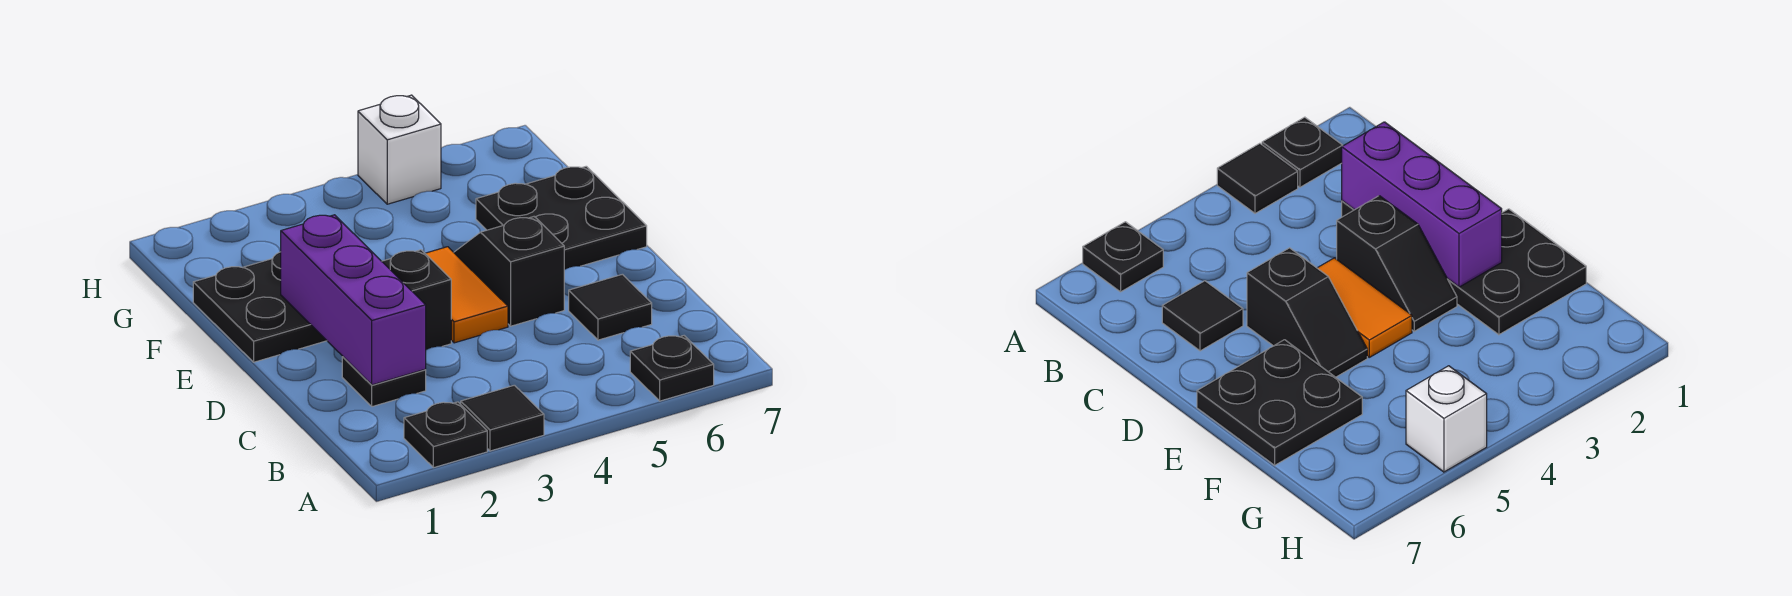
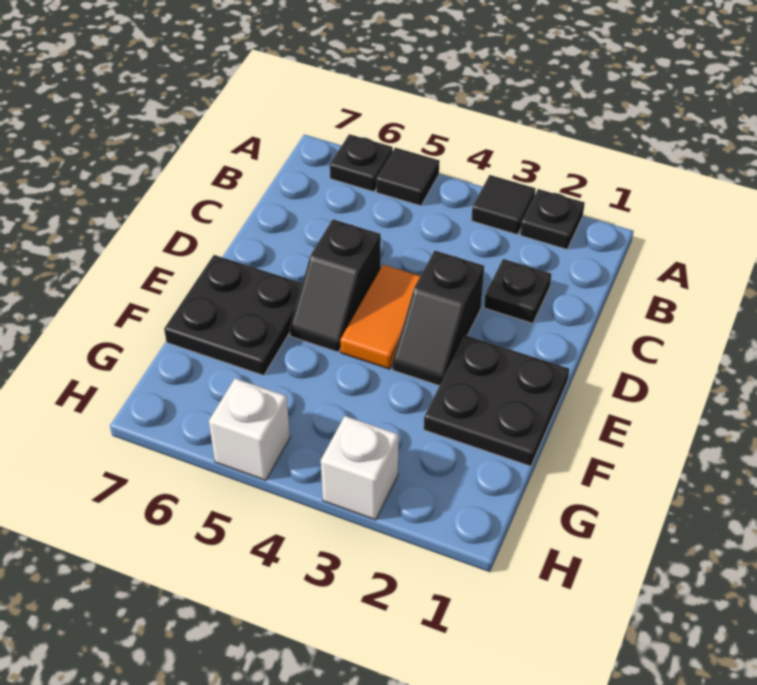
purple 1x3 brick [281,215,426,385] -> none
black 1x1 tile [569,274,652,340] -> black 1x1 tile moved to [376,148,440,206]
none -> white 1x1 brick [321,416,399,520]

